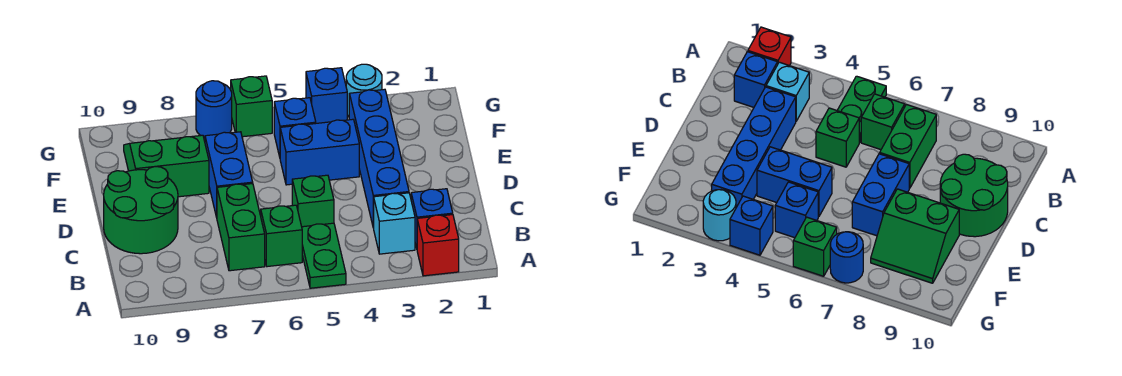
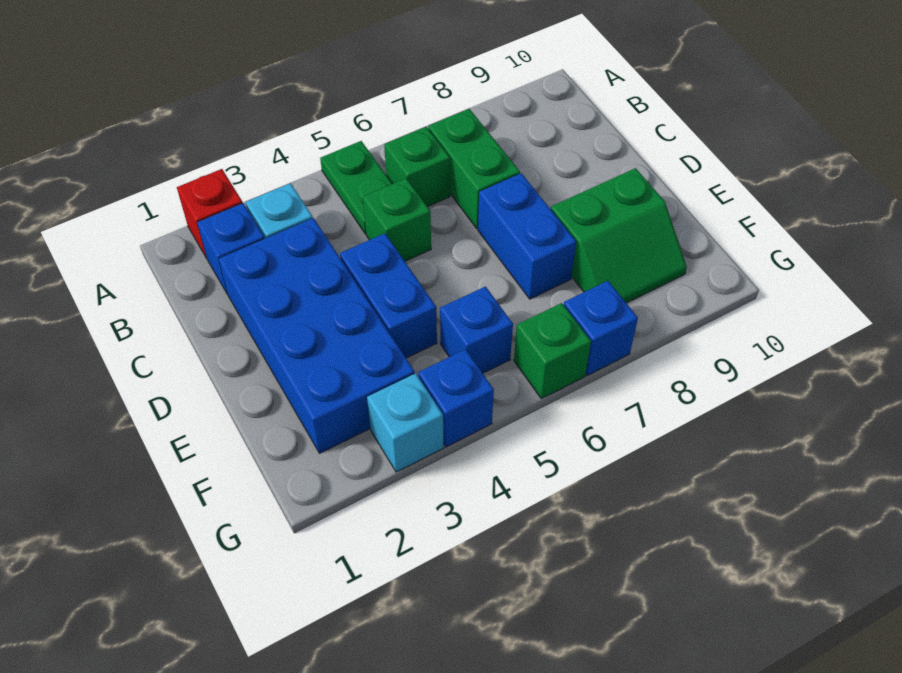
blue 1x4 brick [349,89,409,228] -> blue 2x4 brick [219,218,415,453]
green 2x2 round brick [104,167,178,254] -> none
blue 1x2 brick [280,119,359,185] -> blue 1x2 brick turned to [340,233,437,358]
cyan 1x1 round brick [346,64,382,117] -> cyan 1x1 brick [367,373,443,472]
blue 1x1 round brick [196,81,232,138] -> blue 1x1 brick [564,281,638,375]

